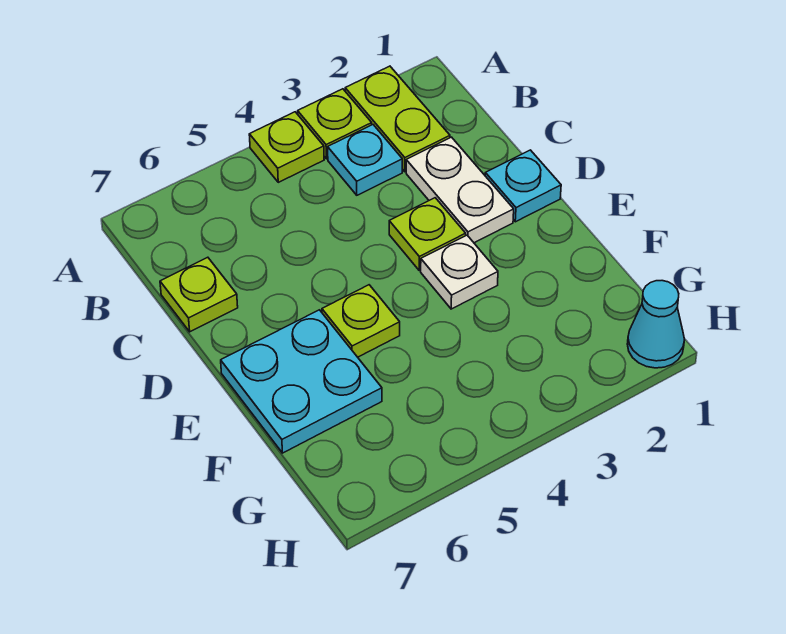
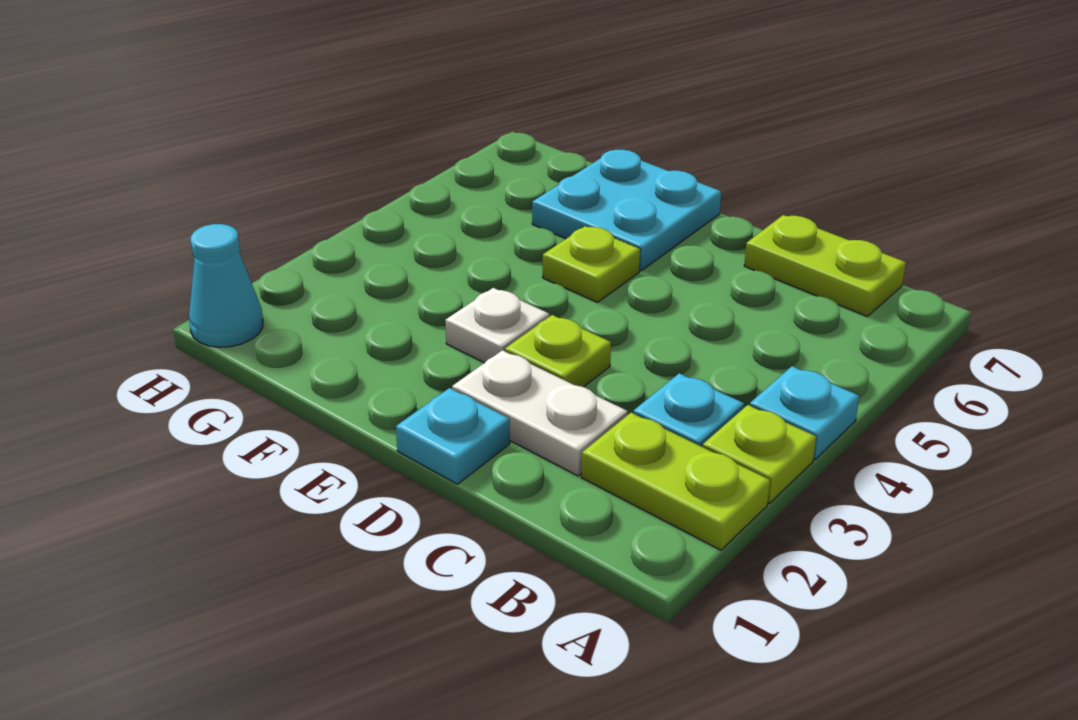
lime 1x1 plate [249,112,324,182] -> cyan 1x1 plate [750,366,859,460]
lime 1x1 plate [160,257,238,332] -> lime 1x2 plate [744,215,906,317]

